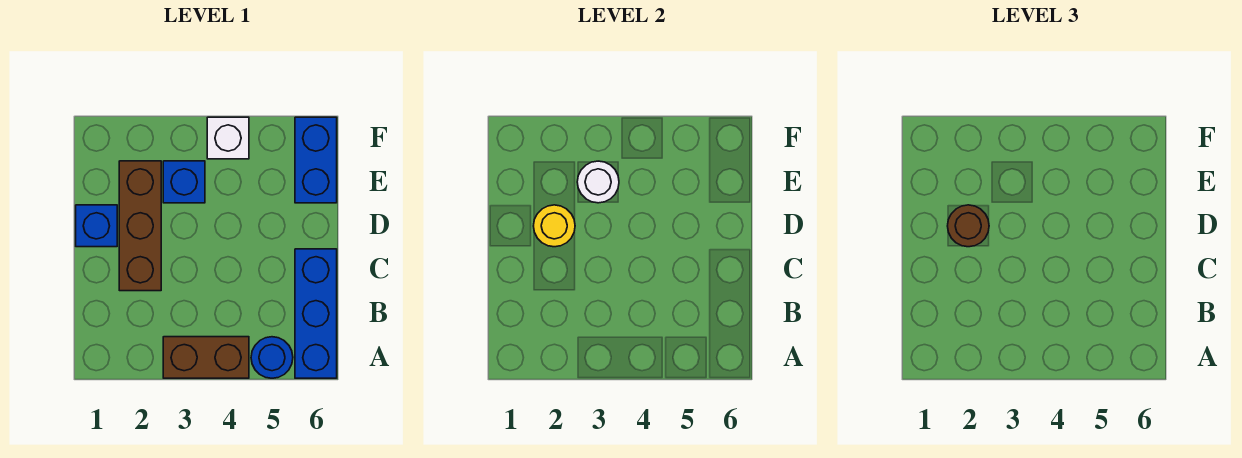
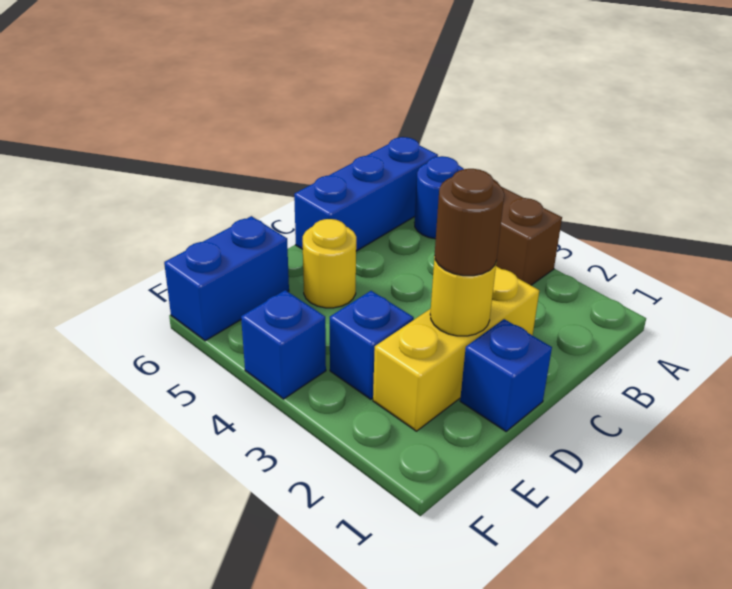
brown 1x3 brick [119,161,161,291] -> yellow 1x3 brick [373,266,539,431]
none -> yellow 1x1 round brick [303,219,356,308]
white 1x1 round brick [577,161,619,203] -> none
white 1x1 brick [207,117,249,159] -> blue 1x1 brick [241,290,326,399]

